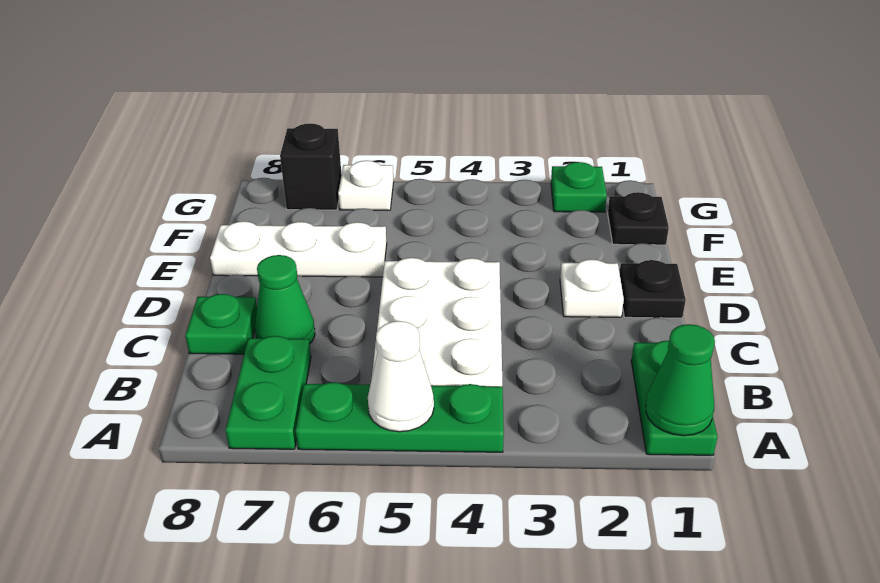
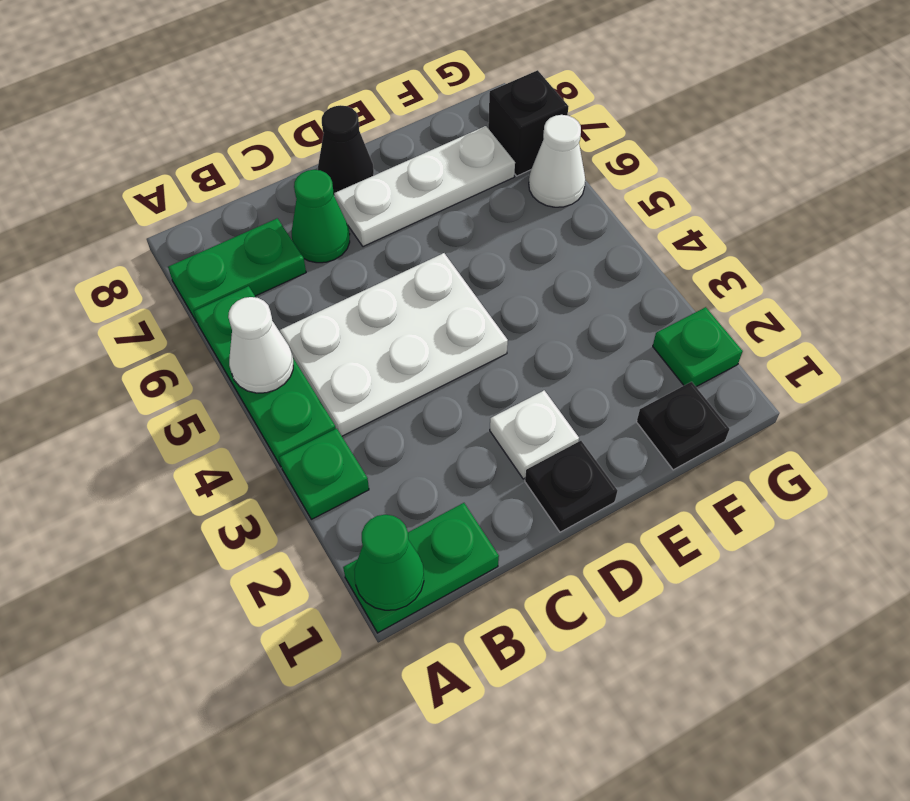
green 1x1 plate [185,294,257,354] -> green 1x1 plate moved to [279,429,369,519]
none -> black 1x1 cone [318,105,374,195]
white 1x3 plate [210,221,387,277] -> white 1x3 plate turned to [334,126,515,247]
white 1x1 plate [338,161,393,210] -> white 1x1 cone [529,115,585,207]

